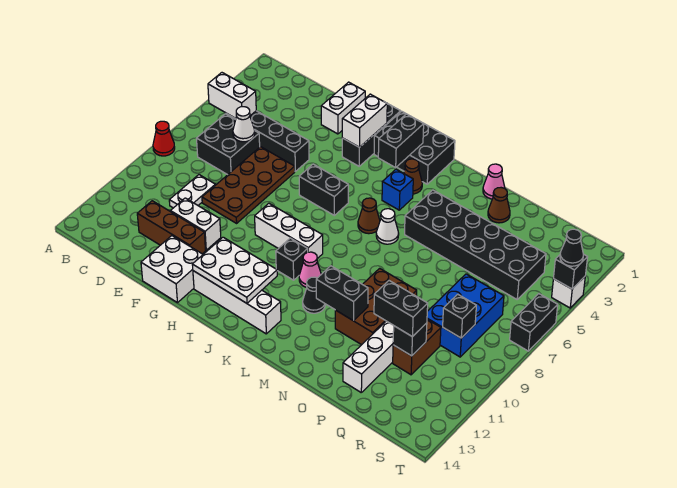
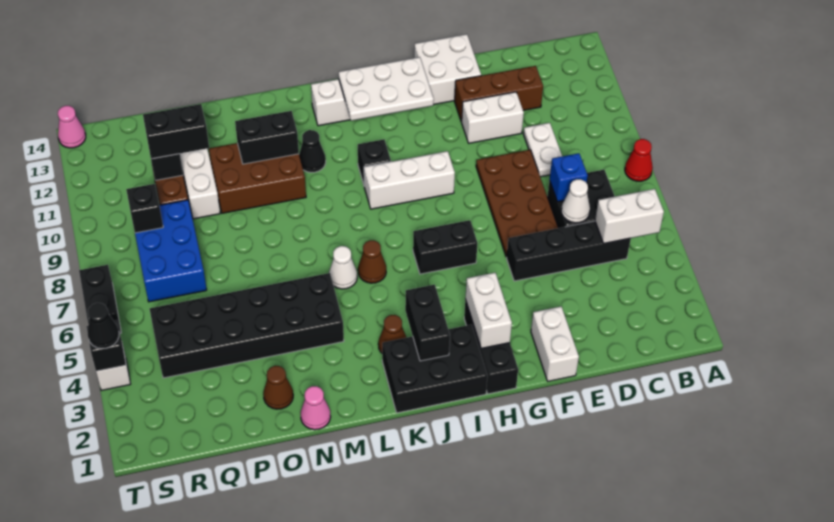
blue 1x1 brick [382,169,413,210] -> blue 1x1 brick moved to [550,153,588,202]
pink 1x1 cone [299,252,321,288] -> pink 1x1 cone moved to [58,106,86,148]
brown 2x3 brick [335,268,417,345] -> brown 2x3 brick turned to [209,143,306,213]

